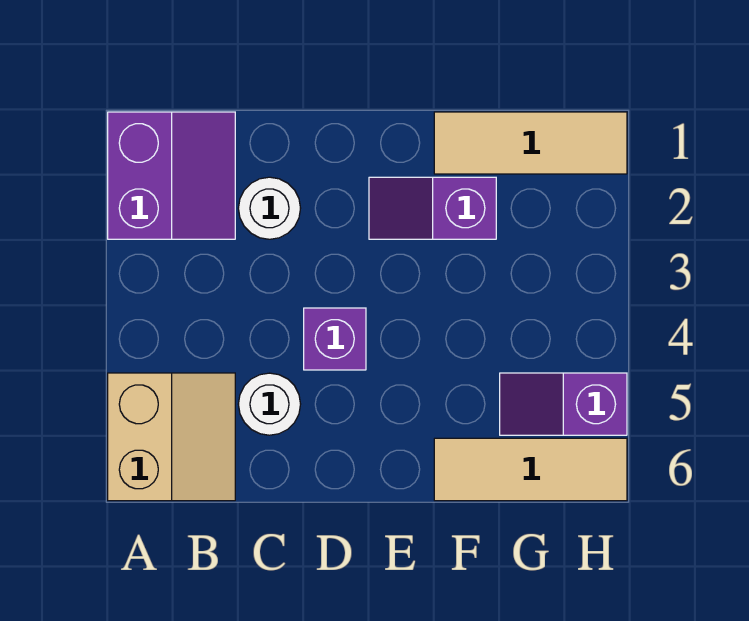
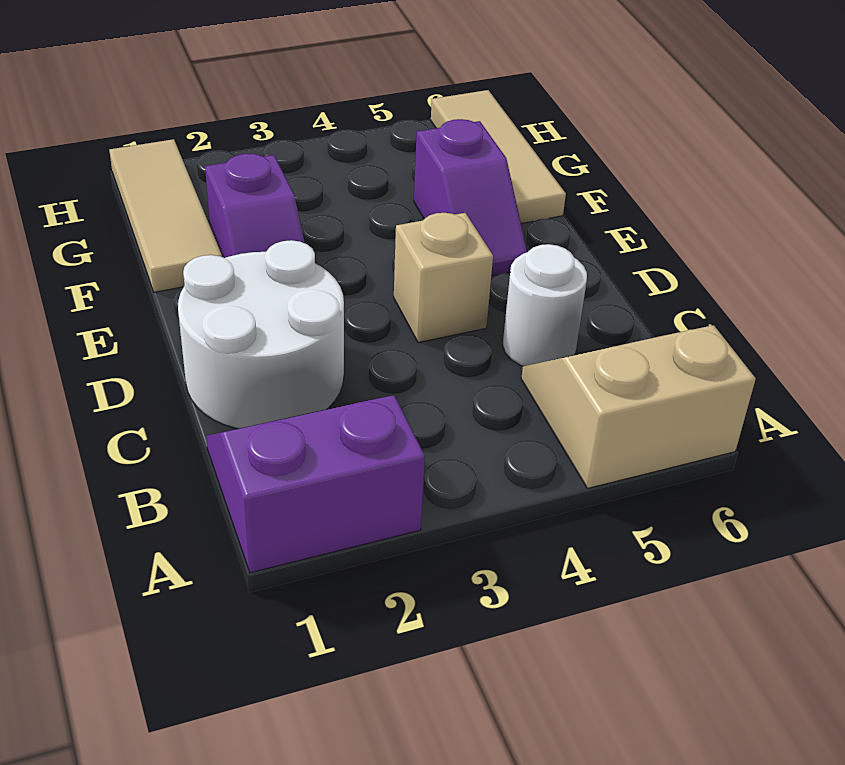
white 1x1 round brick [238,177,301,239] -> white 2x2 round brick [178,240,344,429]
purple 1x1 brick [304,308,366,370] -> tan 1x1 brick [394,213,493,343]
purple 1x2 slope [500,373,627,435] -> purple 1x2 slope moved to [414,119,527,276]

